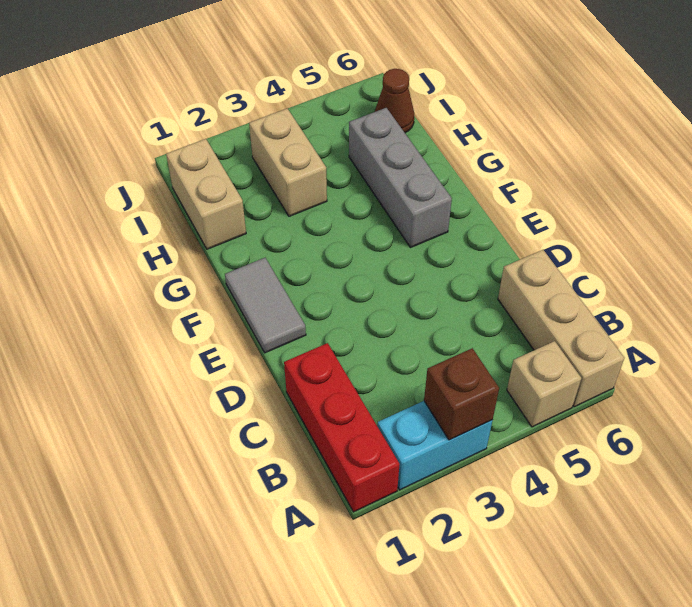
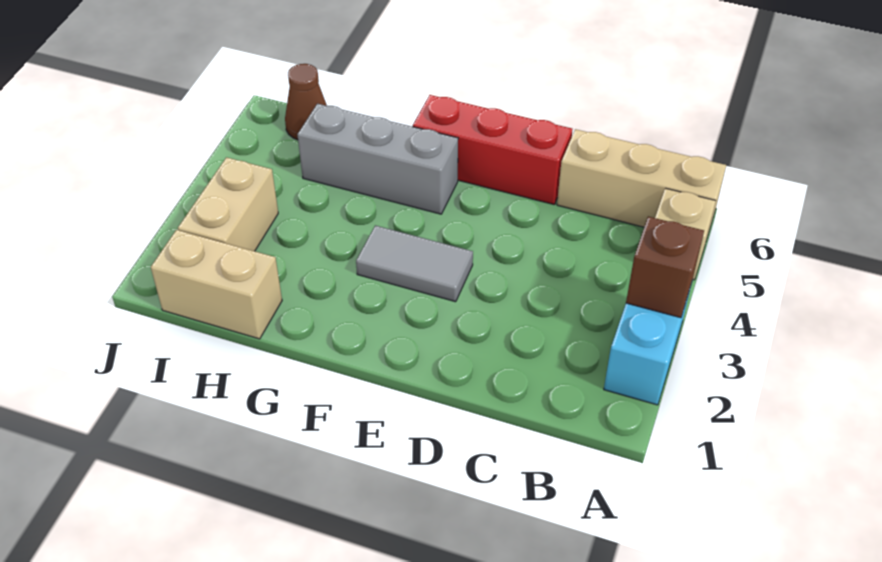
red 1x3 brick [284,343,399,512] -> red 1x3 brick moved to [413,95,573,204]
grey 1x2 tile [225,258,306,353] -> grey 1x2 tile moved to [356,225,473,302]
tan 1x2 brick [249,108,327,216] -> tan 1x2 brick turned to [178,157,278,251]

